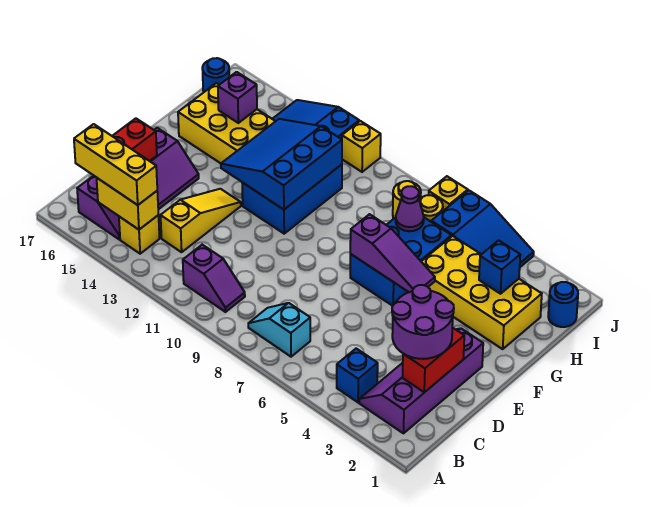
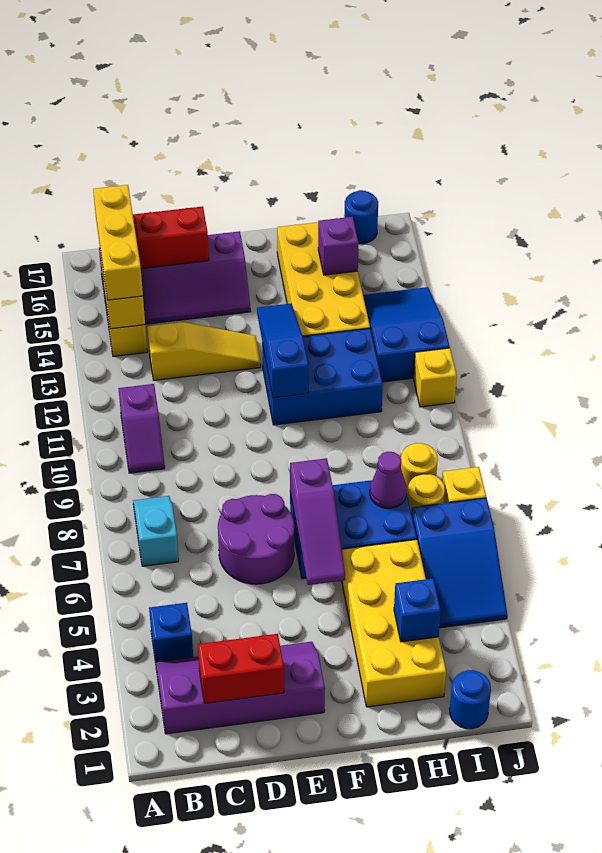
purple 2x2 round brick [392,285,454,359] -> purple 2x2 round brick moved to [218,494,294,584]
blue 3x3 slope [221,119,342,210] -> blue 1x3 slope [257,304,308,398]

